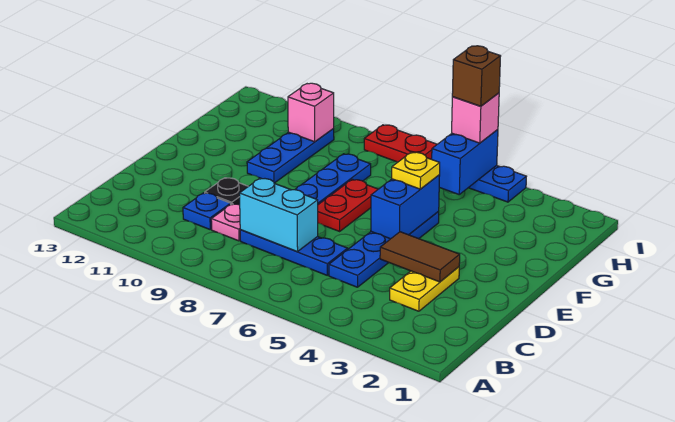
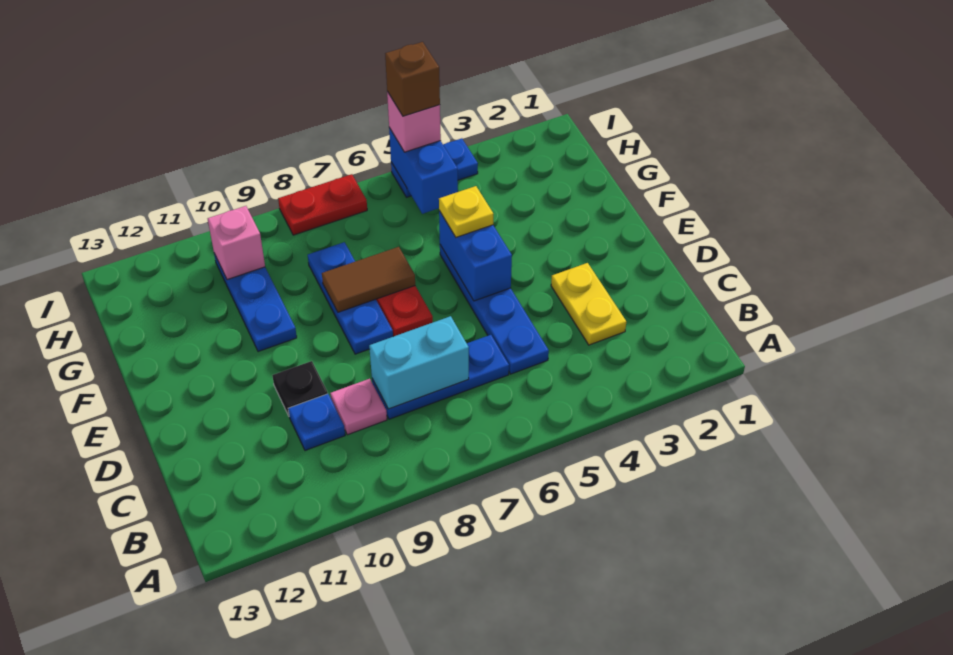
brown 1x2 tile [380,232,460,282] -> brown 1x2 tile moved to [322,247,415,312]

